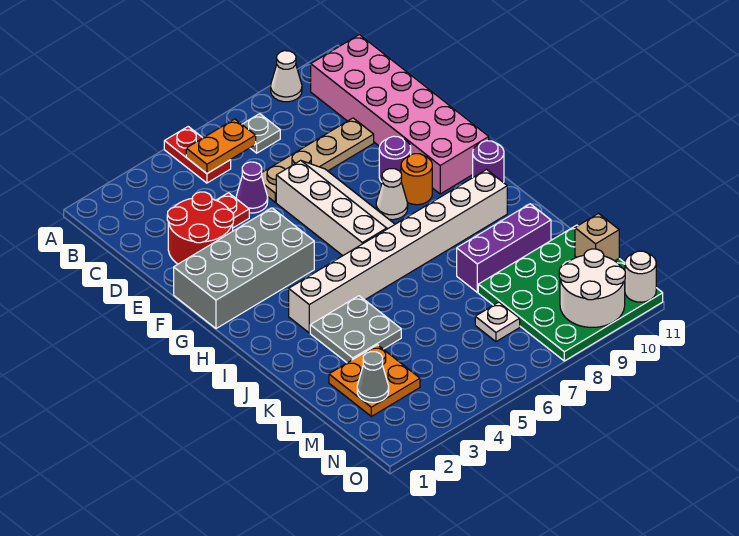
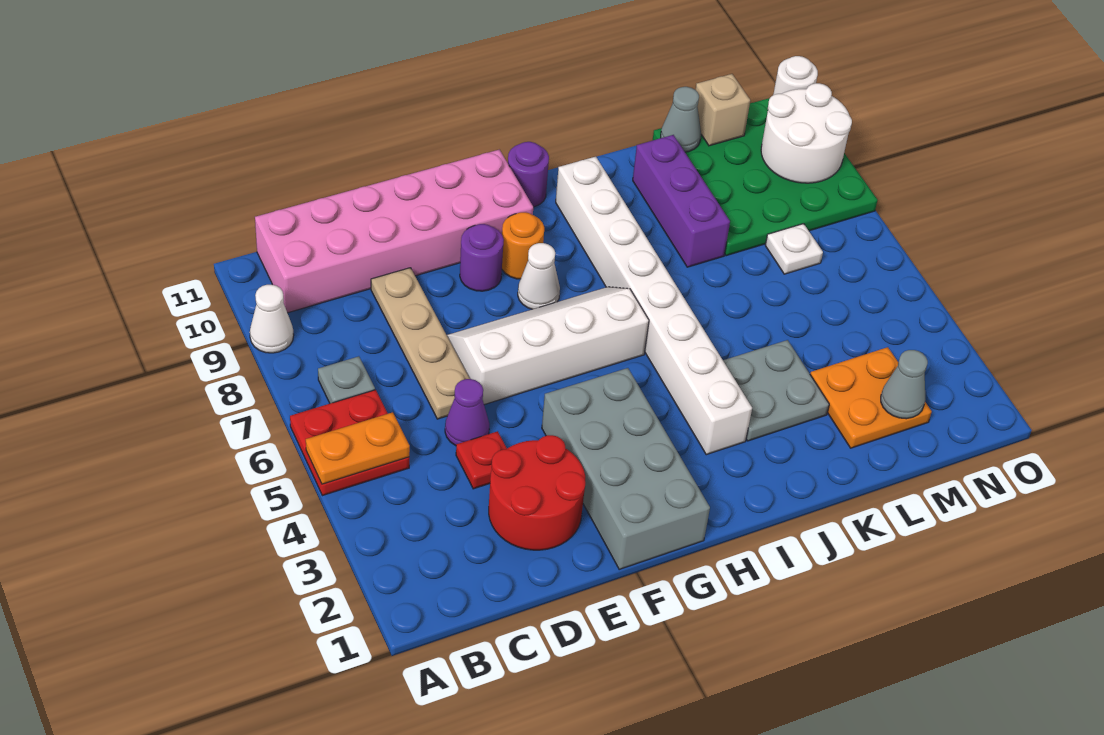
red 1x2 plate [164,127,231,183] -> red 2x2 plate [290,390,409,496]
orange 1x2 plate [186,119,256,173] -> orange 1x2 plate turned to [306,412,410,484]
none -> grey 1x1 cone [661,87,701,152]

